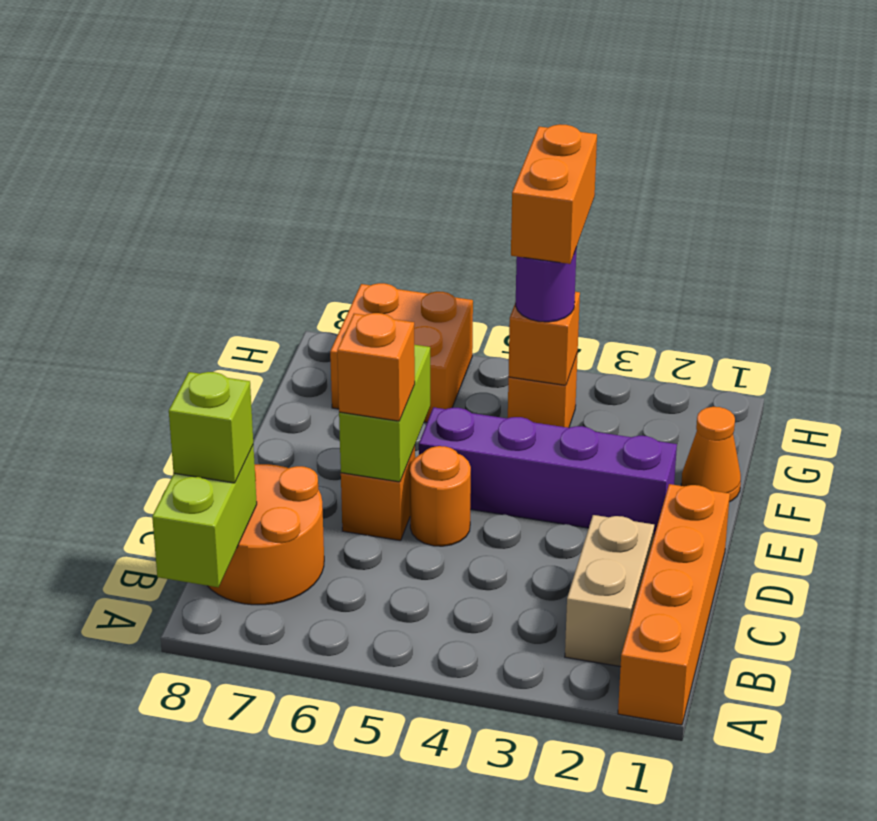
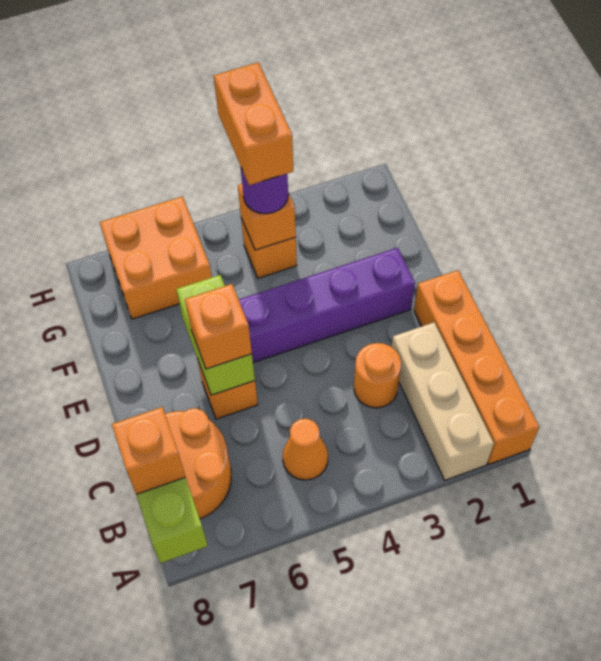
tan 1x2 brick [565,515,654,667] -> tan 1x3 brick [392,322,494,480]
lime 1x1 brick [169,372,253,483] -> orange 1x1 brick [112,407,185,494]
orange 1x1 round brick [410,446,471,546] -> orange 1x1 round brick moved to [354,343,401,408]
orange 1x1 cone [681,407,741,502] -> orange 1x1 cone moved to [283,419,328,480]

